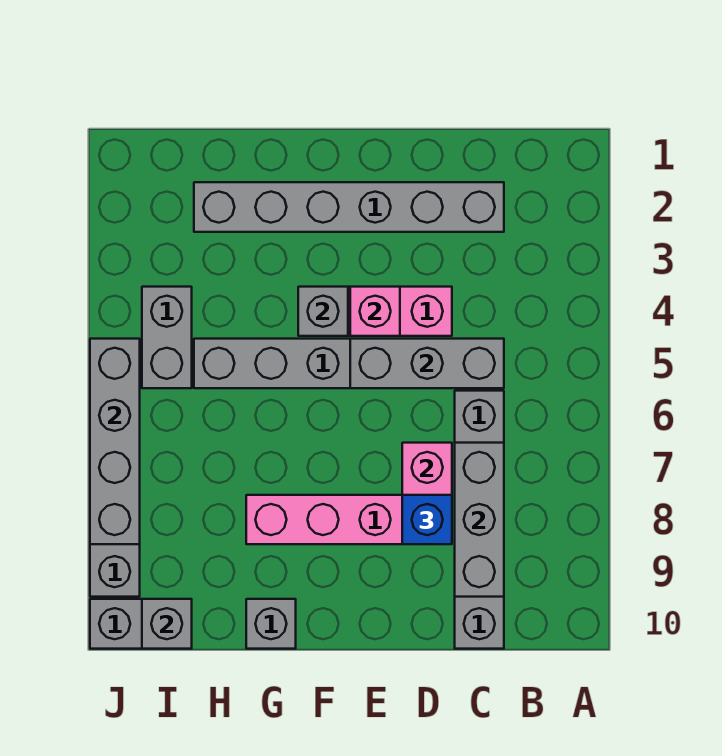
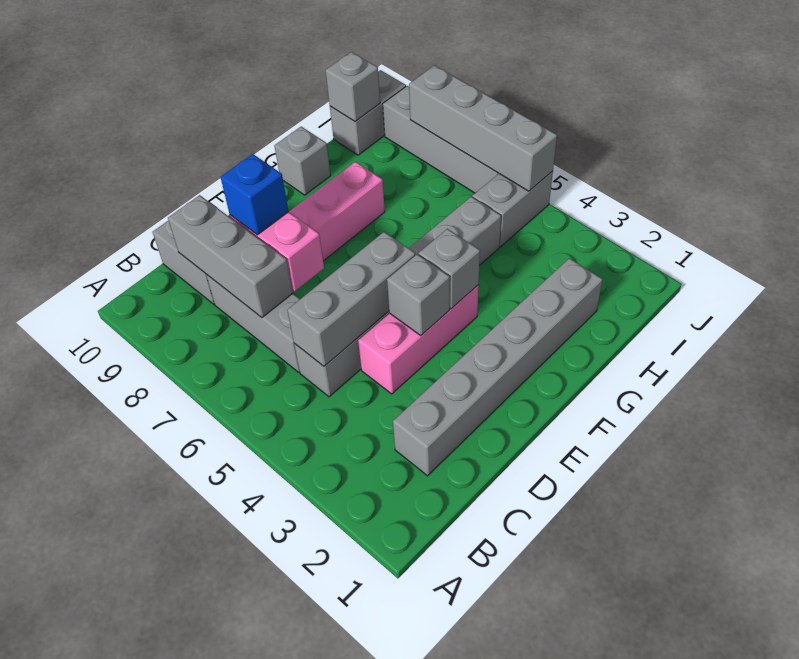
pink 1x1 brick [350,287,400,336] -> grey 1x1 brick [387,254,450,335]
grey 1x2 brick [142,287,192,388] -> grey 1x2 brick turned to [472,171,553,247]

